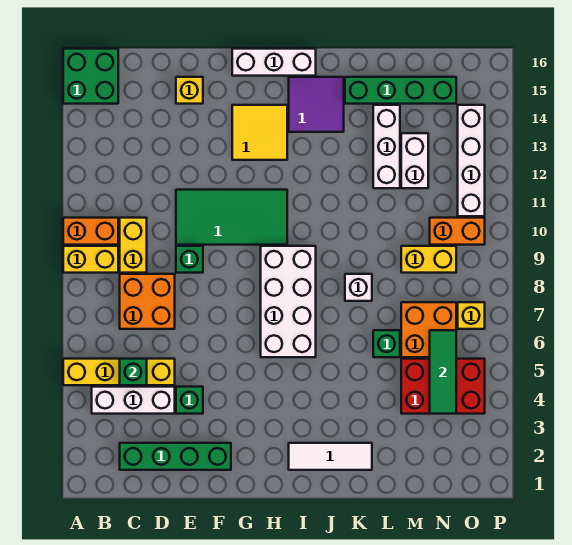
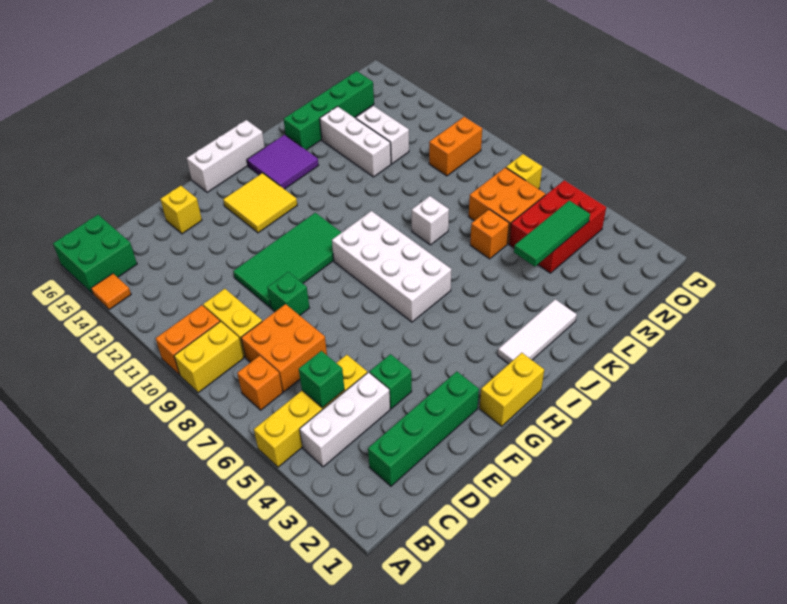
none -> orange 1x1 tile [91,274,131,310]
none -> orange 1x1 brick [237,356,283,410]
green 1x1 brick [373,330,400,357] -> orange 1x1 brick [470,209,509,259]
yellow 1x2 brick [401,246,456,273] -> yellow 1x2 brick moved to [480,353,544,426]
green 1x3 tile [430,330,456,414] -> green 1x3 tile turned to [514,201,590,267]
white 1x4 brick [458,105,485,216] -> none

